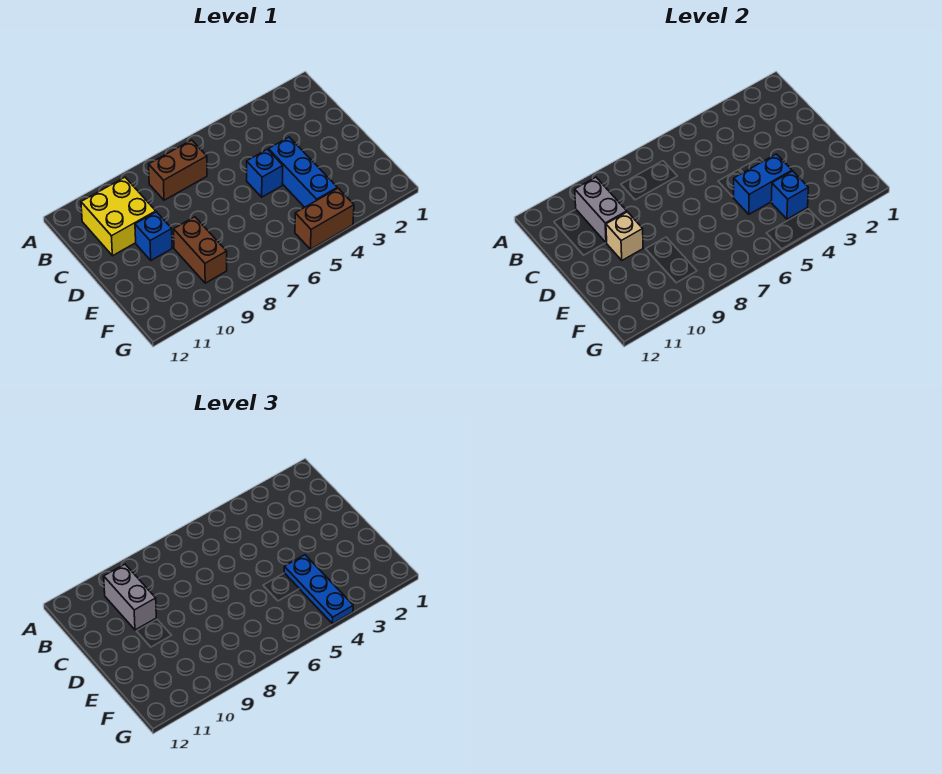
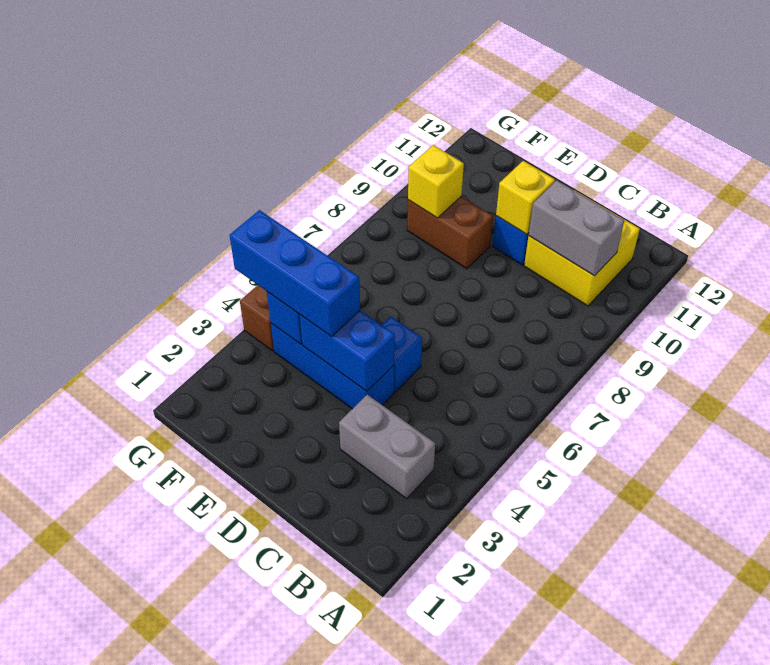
brown 1x2 brick [149,140,207,200] -> none
grey 1x2 brick [104,564,156,630] -> grey 1x2 brick moved to [339,395,435,499]
tan 1x1 brick [606,212,643,260] -> yellow 1x1 brick [496,161,555,234]
blue 1x2 brick [733,154,792,214] -> blue 1x2 brick turned to [300,311,395,391]
blue 1x3 plate [284,555,353,624] -> blue 1x3 brick [230,210,360,337]
none -> yellow 1x1 brick [408,145,464,218]

